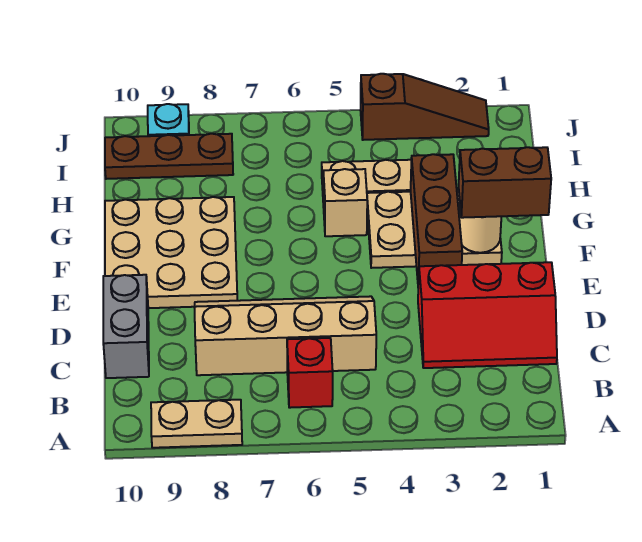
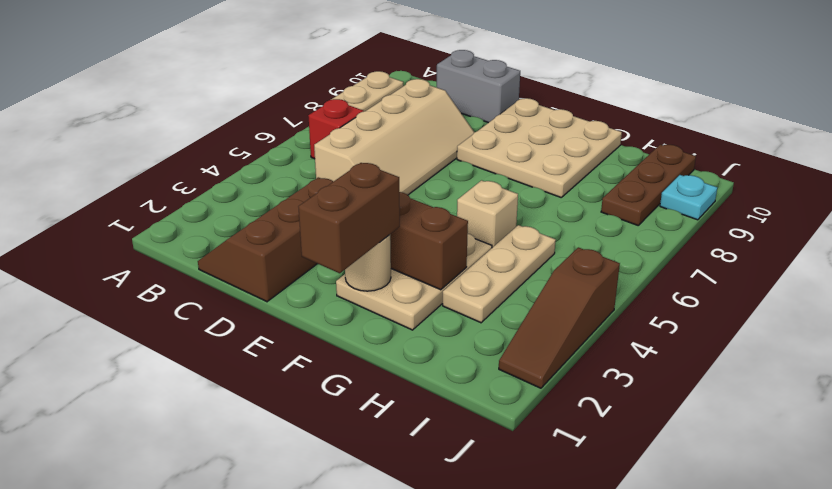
red 2x3 slope [418,262,557,368] -> brown 2x3 slope [198,177,333,302]

